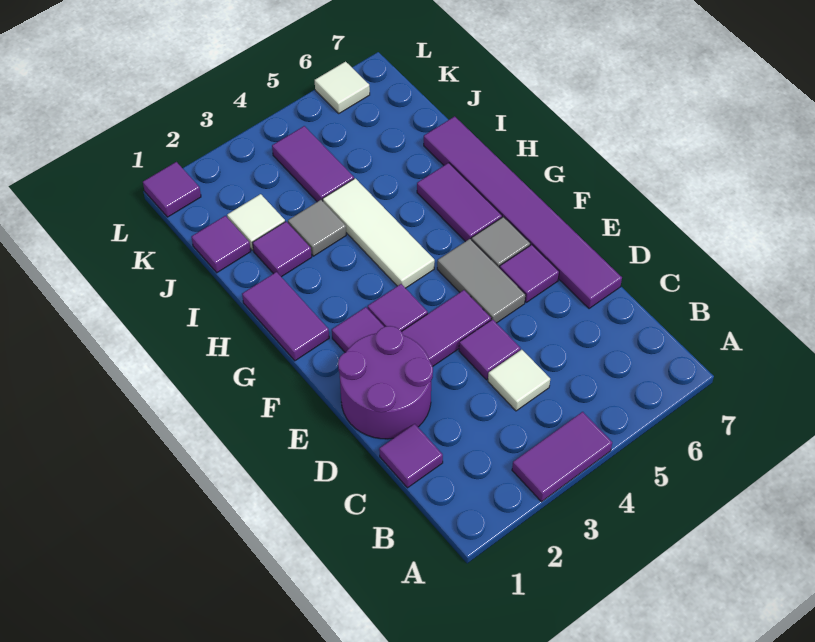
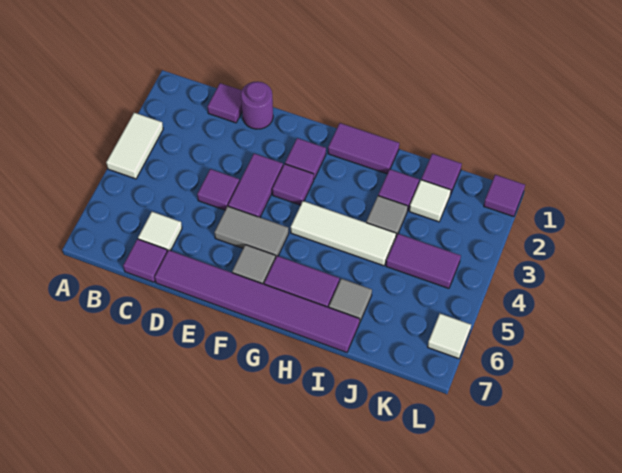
purple 1x2 tile [512,412,612,502] -> white 1x2 tile [106,113,163,179]
white 1x1 tile [488,350,550,411] -> white 1x1 tile moved to [138,212,182,251]
purple 2x2 round brick [338,326,433,439] -> purple 1x1 round brick [241,81,273,129]
purple 1x1 tile [500,245,559,302] -> purple 1x1 tile moved to [123,239,167,282]
none -> grey 1x1 tile [329,279,372,323]

